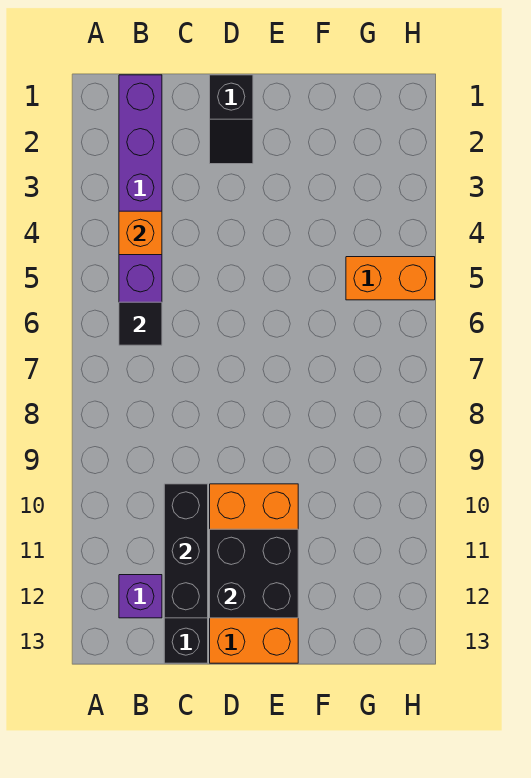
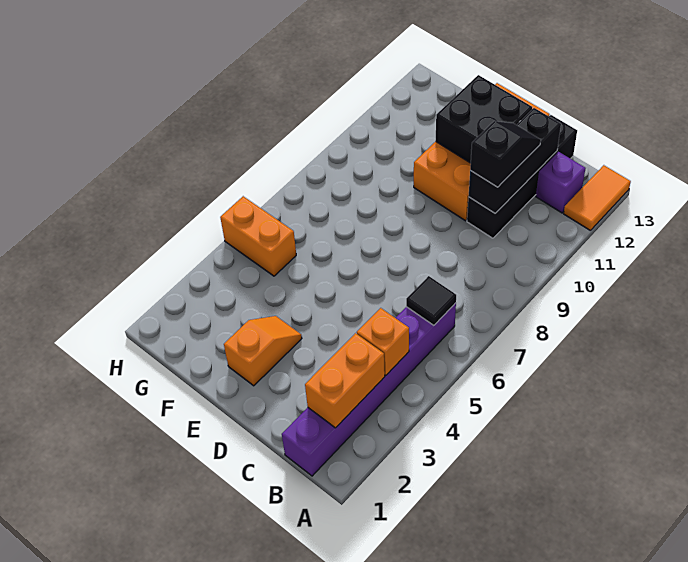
none -> orange 1x2 tile [564,165,631,231]
none -> orange 1x2 brick [305,333,385,428]
black 1x2 slope [210,75,253,164] -> black 1x2 slope moved to [470,121,541,187]
none -> orange 1x2 slope [224,316,302,386]

